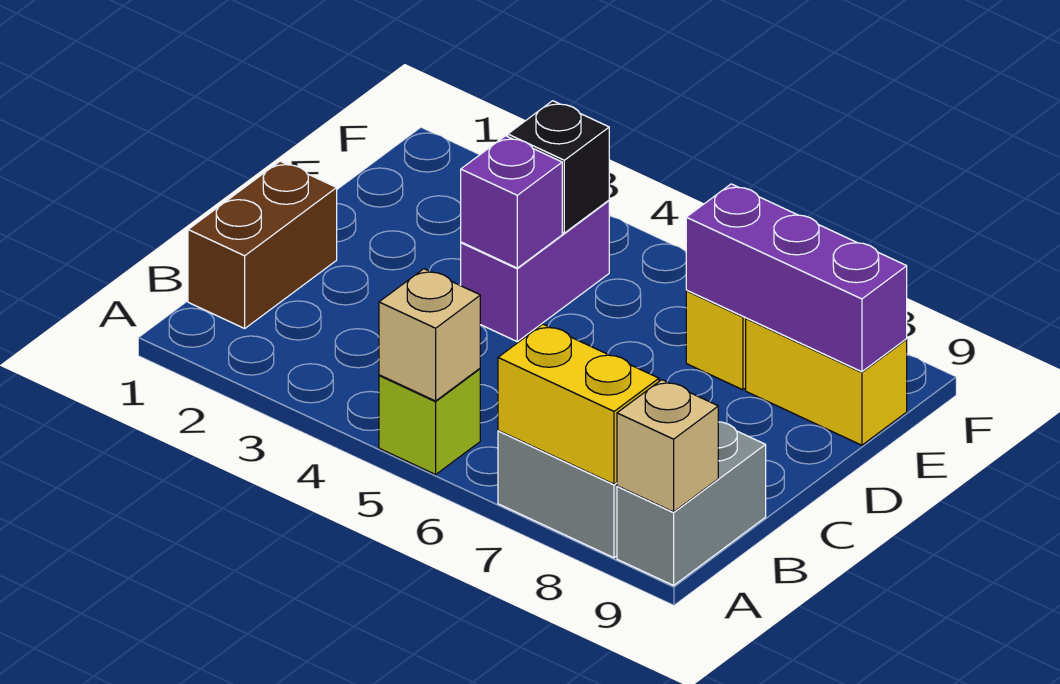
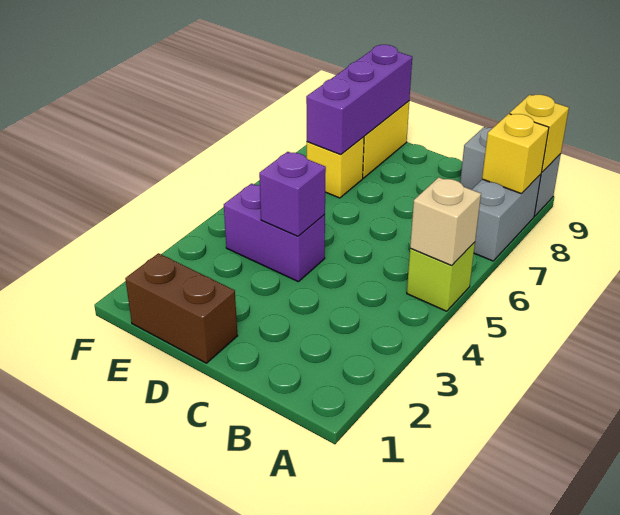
yellow 1x2 brick [498,324,659,484] -> yellow 1x1 brick [482,114,549,194]
tan 1x1 brick [617,380,718,512] -> yellow 1x1 brick [510,95,569,172]
brown 1x2 brick [188,161,337,328] -> brown 1x2 brick moved to [125,253,237,363]
black 1x1 brick [508,101,609,233] -> none

